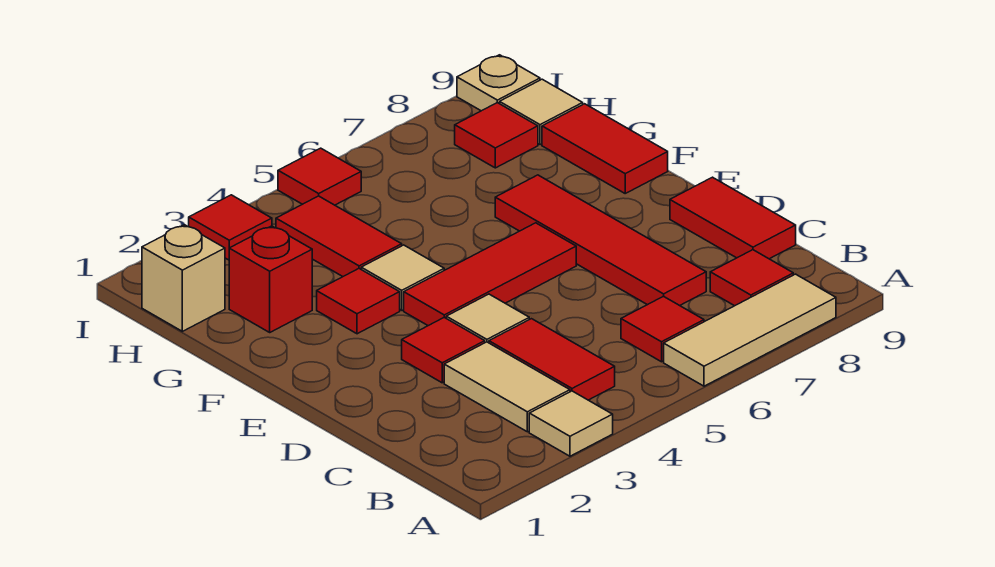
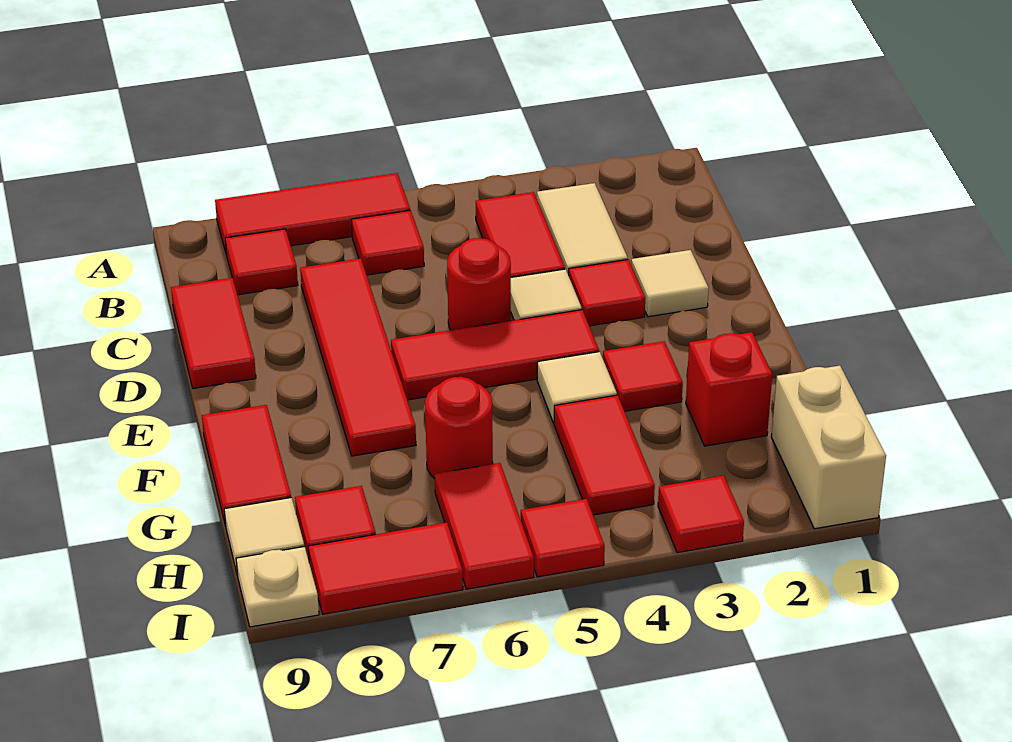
tan 1x1 tile [529,391,613,456] -> tan 1x1 tile moved to [631,250,709,317]
tan 1x3 tile [664,274,836,386] -> red 1x3 tile [215,173,410,255]
none -> red 1x1 round brick [447,238,511,330]
none -> red 1x1 round brick [425,377,493,479]
tan 1x1 brick [142,225,225,331] -> tan 1x2 brick [772,366,886,529]
none -> red 1x2 tile [435,463,534,589]
none -> red 1x2 tile [308,522,463,614]

